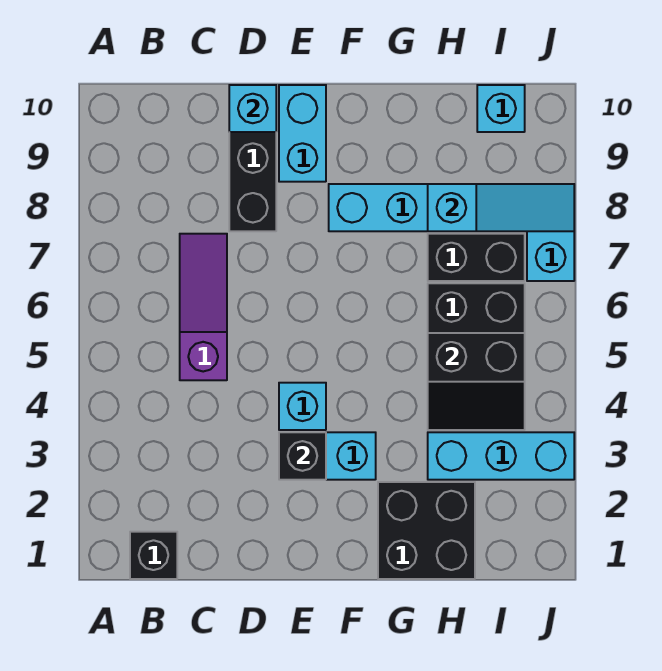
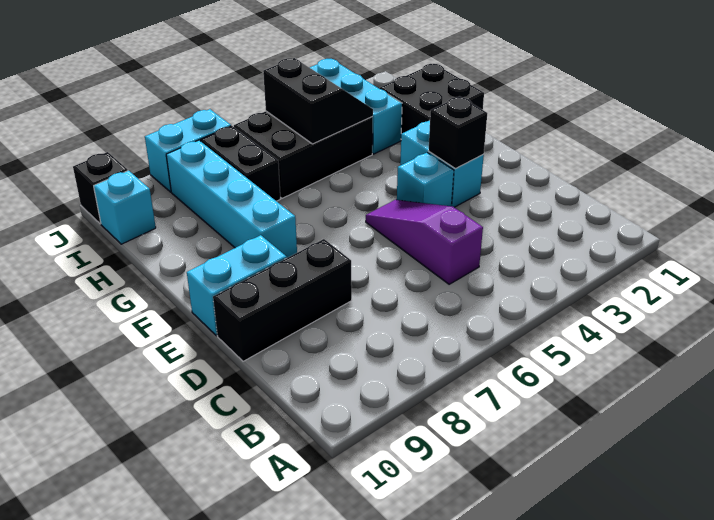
black 1x1 brick [130,532,177,579] -> black 1x1 brick moved to [73,152,128,224]
purple 1x3 slope [180,234,227,380] -> purple 1x3 slope turned to [366,200,483,284]
cyan 1x1 brick [229,85,276,132] -> none
cyan 1x3 slope [428,184,574,231] -> none

